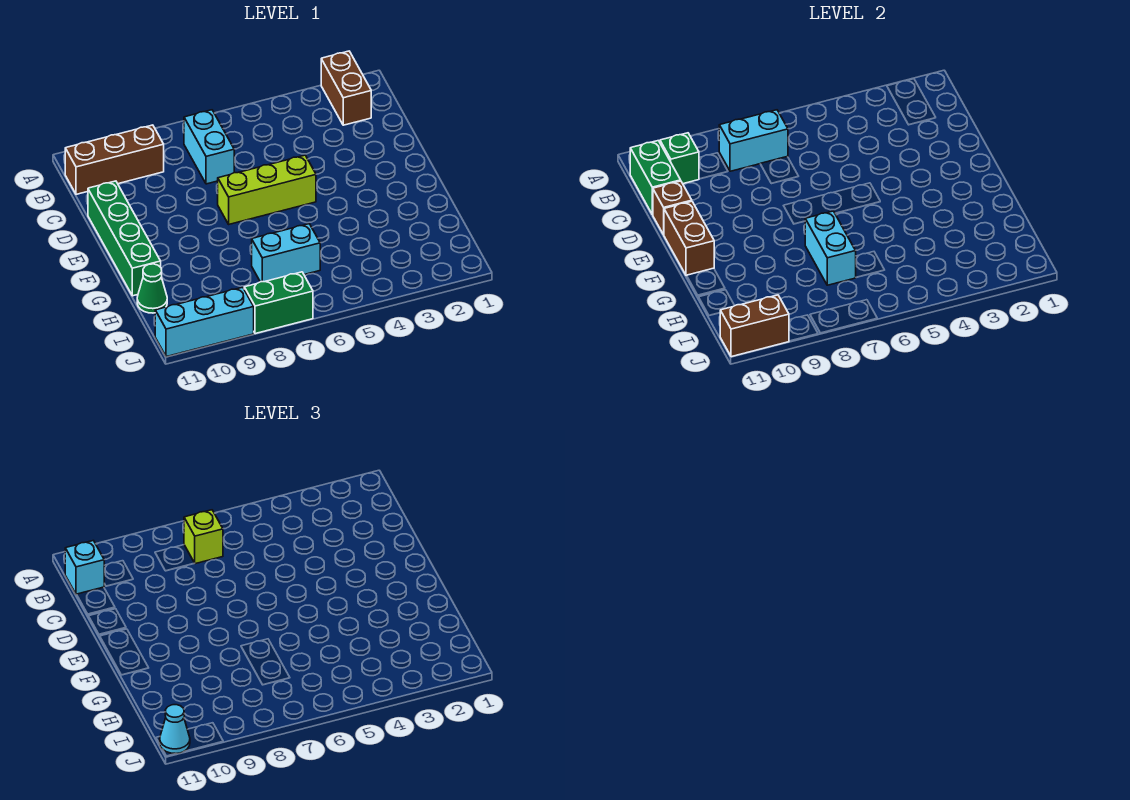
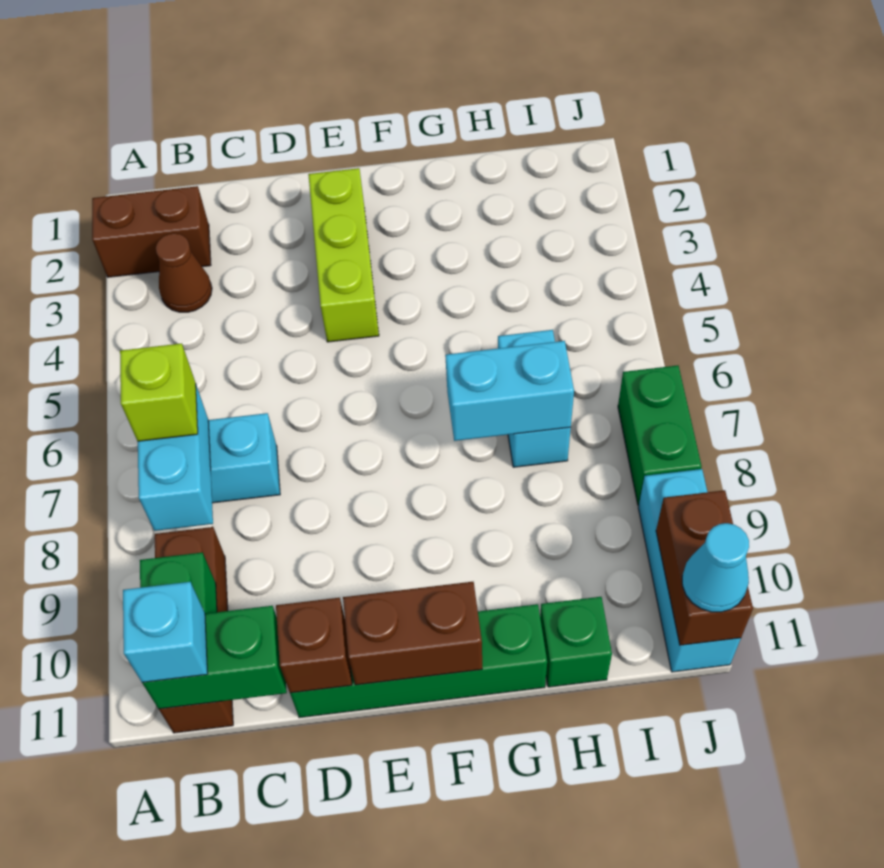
none -> brown 1x1 cone [155,233,212,312]
lime 1x3 brick [218,155,316,224] -> lime 1x3 brick moved to [308,168,379,342]
green 1x1 cone [137,264,167,313] -> green 1x1 brick [540,597,612,687]

